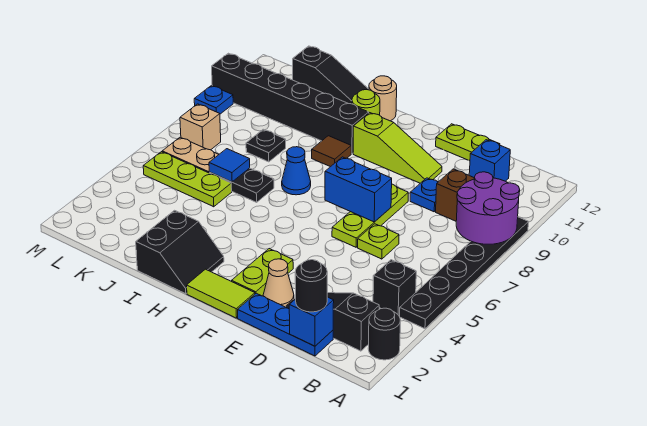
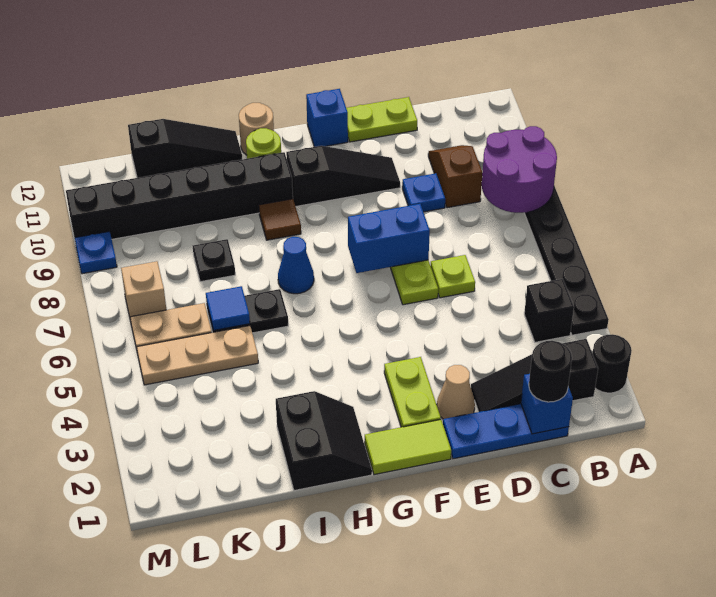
blue 1x1 brick [469,140,510,181] -> blue 1x1 brick moved to [306,89,348,147]
lime 1x3 slope [353,113,442,183] -> black 1x3 slope [286,146,400,206]
lime 1x3 plate [143,152,232,207] -> tan 1x3 plate [137,326,258,385]

